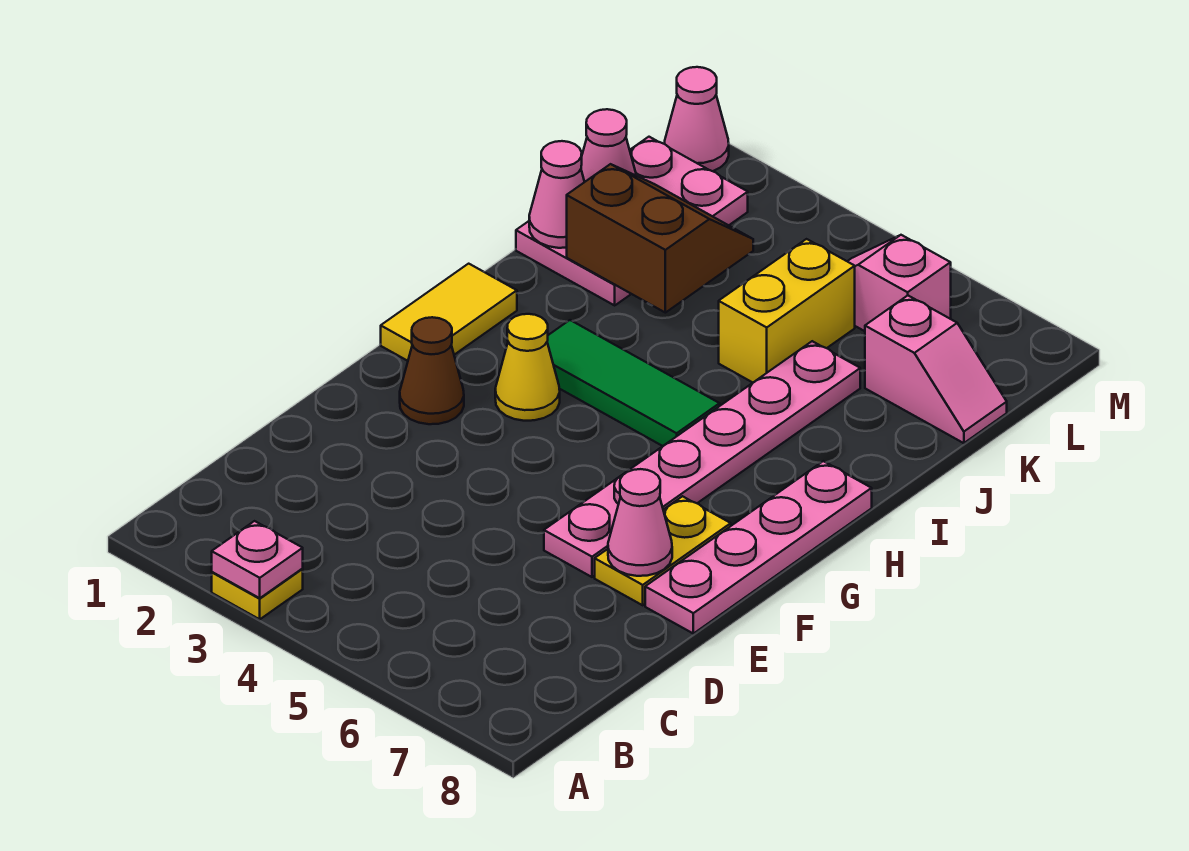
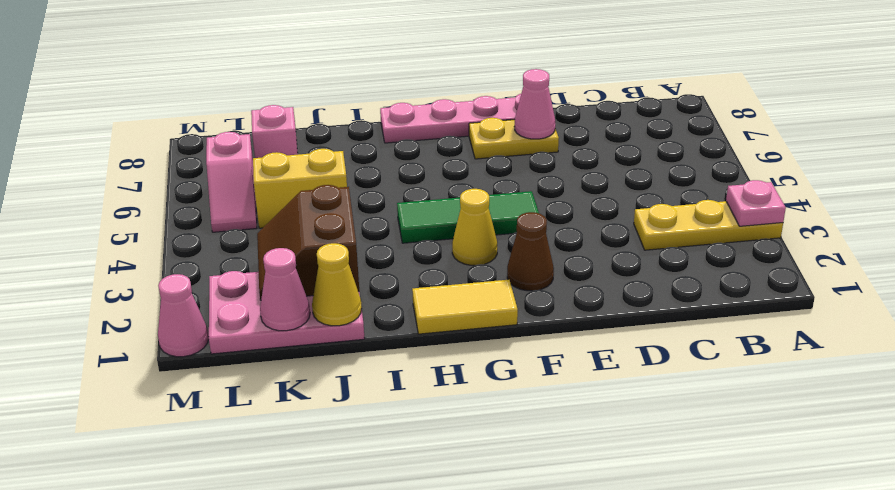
yellow 1x1 plate [212,569,303,619] -> yellow 1x3 plate [634,200,783,250]
pink 1x6 plate [544,341,860,577] -> none
green 1x3 tile [547,320,720,446] -> green 1x3 tile turned to [397,191,539,243]
pink 1x1 cone [529,141,584,248] -> yellow 1x1 cone [312,243,362,326]

